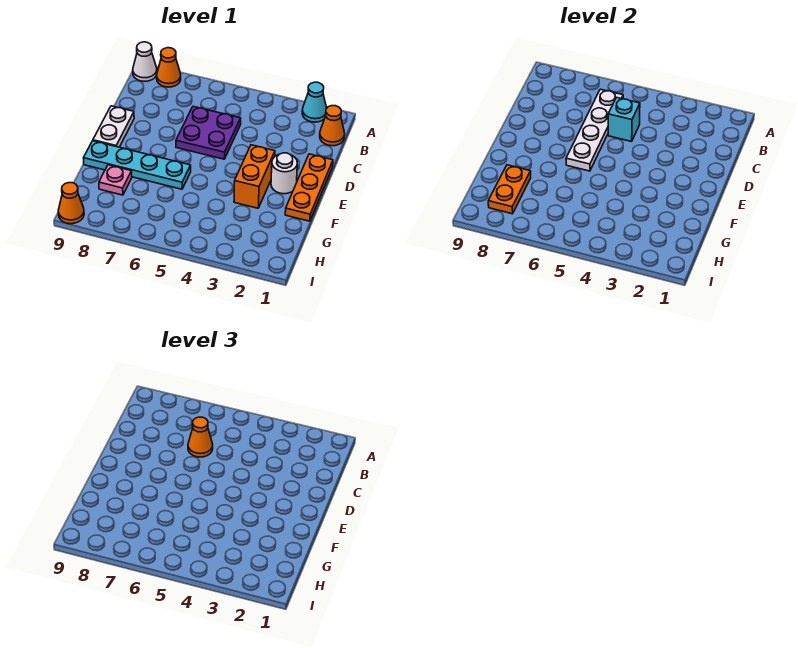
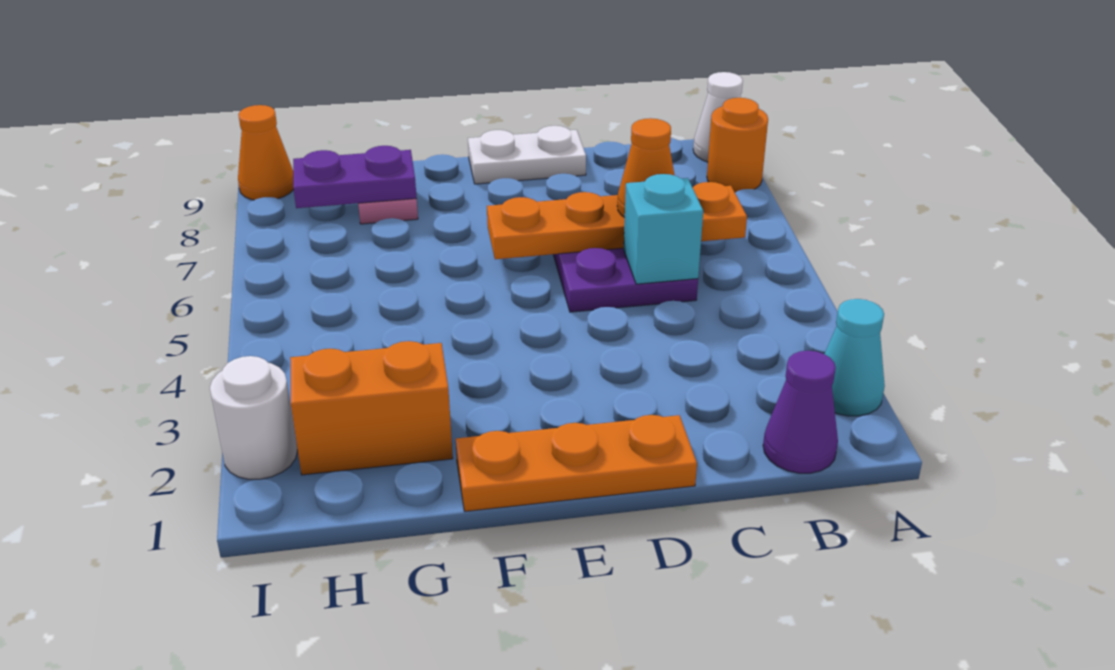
orange 1x1 cone [157,48,181,87] -> orange 1x1 round brick [707,98,768,193]
orange 1x1 cone [320,106,345,146] -> purple 1x1 cone [763,351,838,473]
white 1x4 plate [566,89,623,171] -> orange 1x4 plate [487,182,747,259]
white 1x1 round brick [271,153,297,194] -> white 1x1 round brick moved to [210,356,297,479]
orange 1x2 brick [234,145,275,208] -> orange 1x2 brick moved to [290,341,453,475]
cyan 1x4 plate [84,141,191,189] -> none
orange 1x2 plate [488,165,531,214] -> purple 1x2 plate [293,146,417,208]

